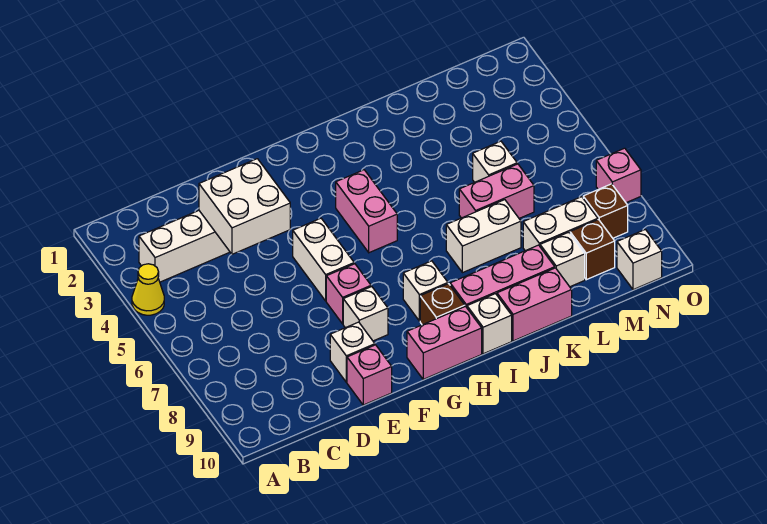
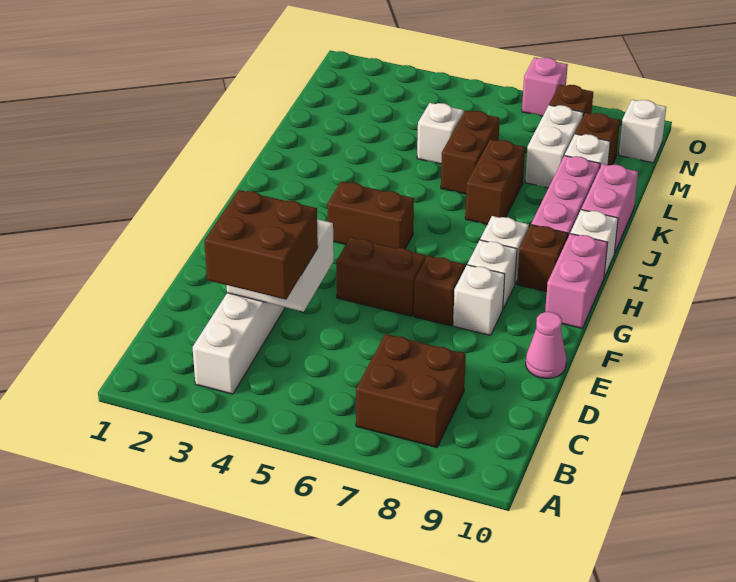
yellow 1x1 cone [132,264,164,315] -> none
none -> brown 2x2 brick [356,334,466,447]
none -> brown 2x2 brick [204,190,318,299]
white 1x1 brick [330,322,375,382] -> white 1x1 brick moved to [468,240,517,309]
pink 1x1 brick [347,345,392,405] -> pink 1x1 cone [526,312,566,379]
white 1x2 brick [293,218,354,301] -> brown 1x2 brick [336,237,426,316]
pink 1x1 brick [326,264,371,324] -> brown 1x1 brick [414,256,465,326]
pink 1x2 brick [336,170,397,253] -> brown 1x2 brick [327,182,414,249]
white 1x2 brick [446,200,521,273] -> brown 1x2 brick [465,139,525,224]
pink 1x2 brick [459,164,534,218] -> brown 1x2 brick [441,110,500,194]

